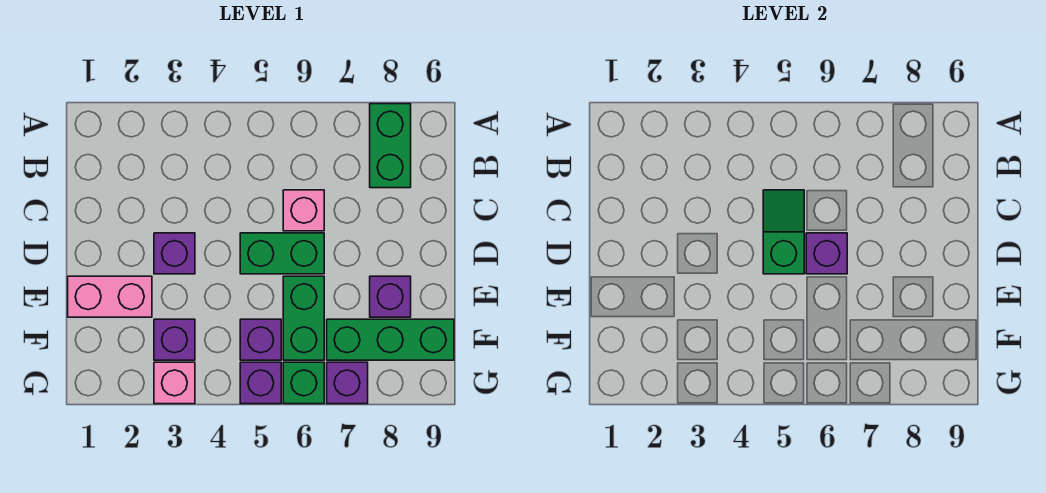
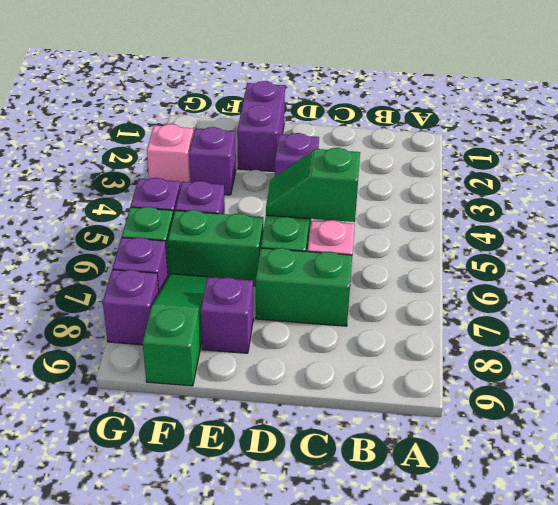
green 1x2 brick [370,104,411,188] -> green 1x2 brick moved to [256,248,352,326]
green 1x2 slope [763,190,804,274] -> green 1x2 slope turned to [266,148,360,222]
purple 1x1 brick [806,233,847,274] -> purple 1x1 brick moved to [103,270,159,345]
pink 1x2 brick [68,276,152,317] -> purple 1x2 brick [237,81,285,172]
green 1x3 brick [327,319,454,360] -> green 1x3 slope [143,274,207,386]

